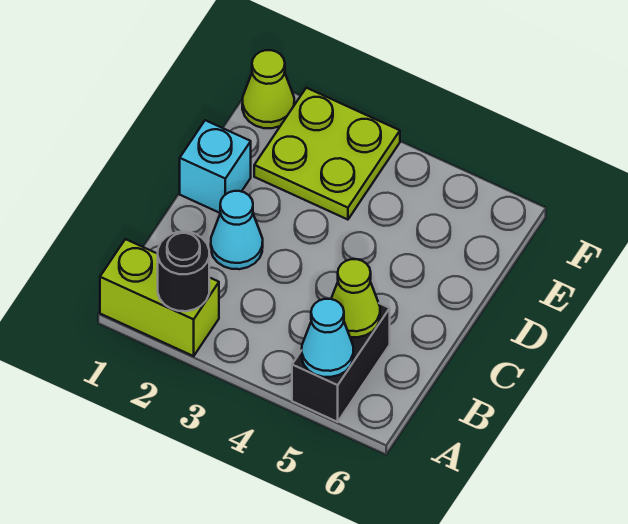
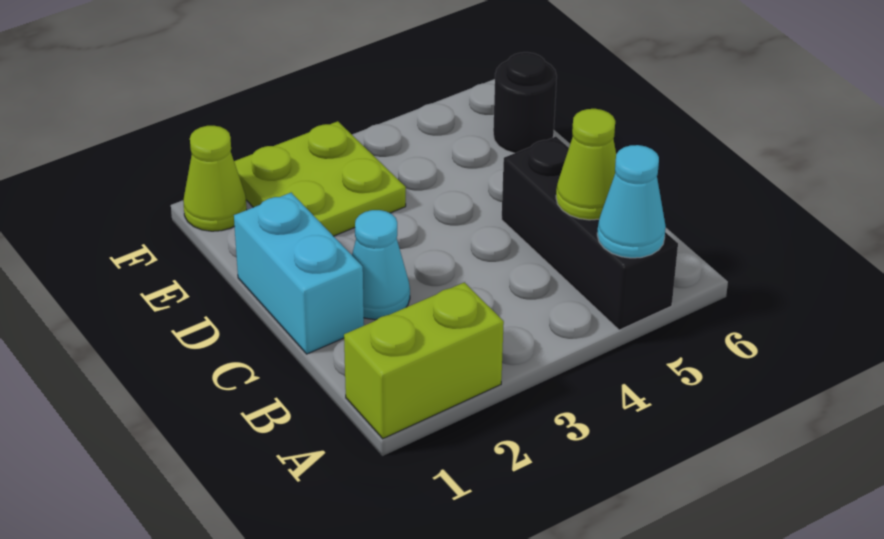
black 1x1 round brick [158,232,209,311] -> black 1x1 round brick moved to [493,52,557,153]
black 1x2 brick [292,303,390,422] -> black 1x3 brick [502,137,678,330]
cyan 1x1 brick [180,120,251,213] -> cyan 1x2 brick [234,193,364,354]

